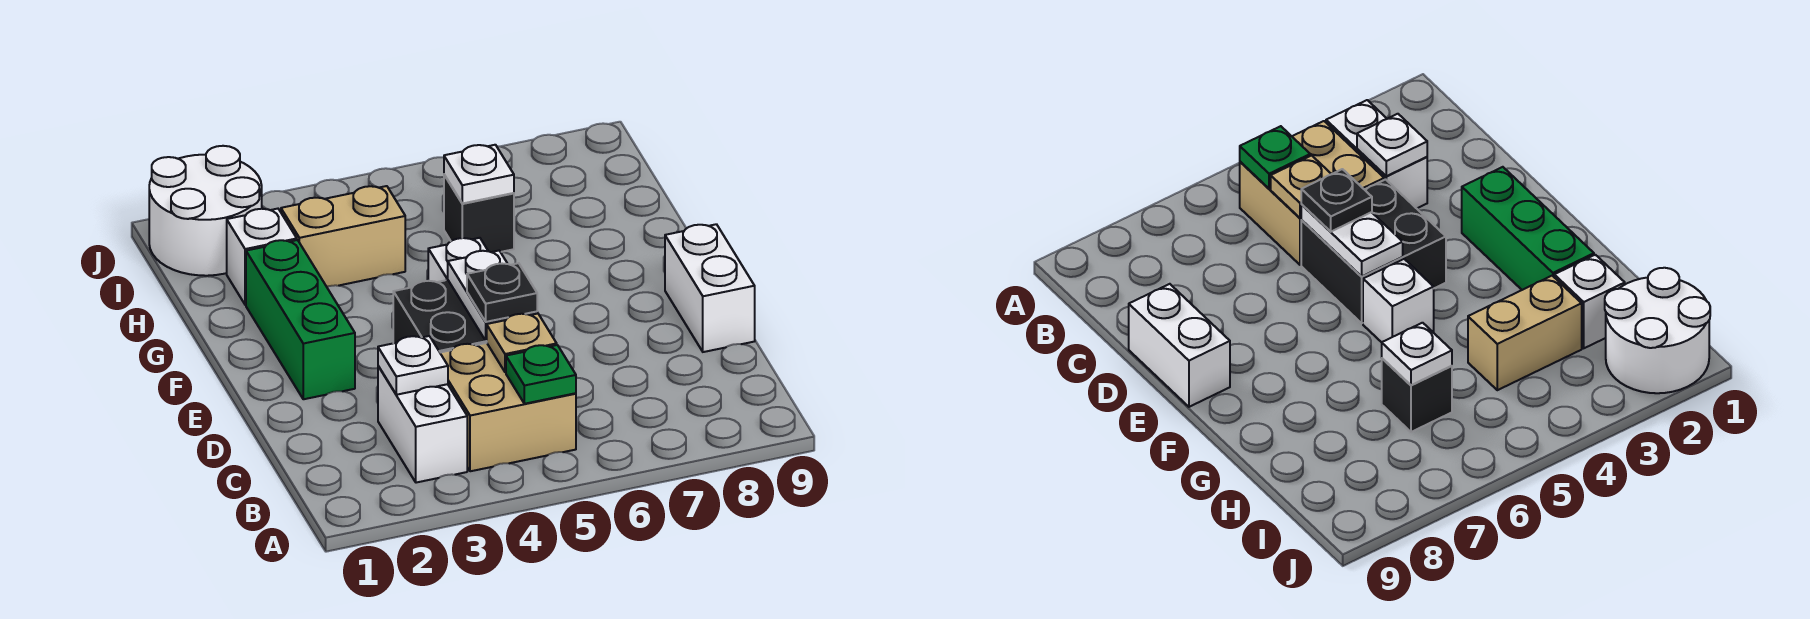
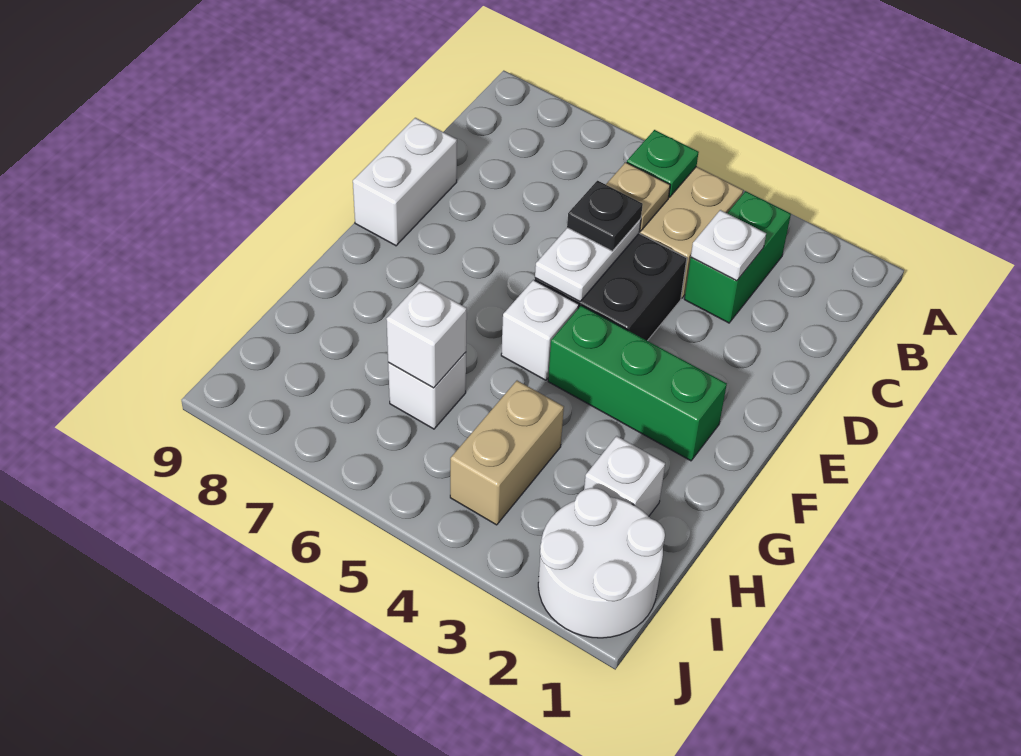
white 1x2 brick [378,366,467,483] -> green 1x2 brick [684,191,791,323]
green 1x3 brick [246,240,355,399] -> green 1x3 brick turned to [548,306,727,461]
tan 1x2 brick [281,186,405,287] -> tan 1x2 brick turned to [450,381,564,525]
black 1x1 brick [444,175,514,252] -> white 1x1 brick [388,352,466,429]
white 1x1 plate [444,145,514,203] -> white 1x1 brick [386,283,467,388]

